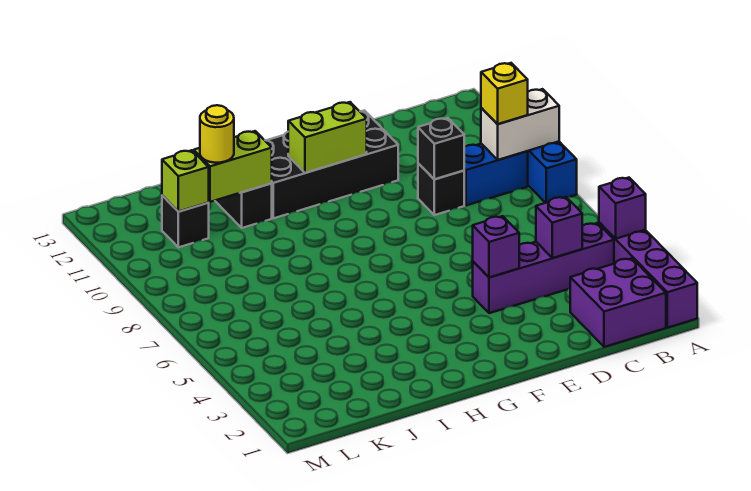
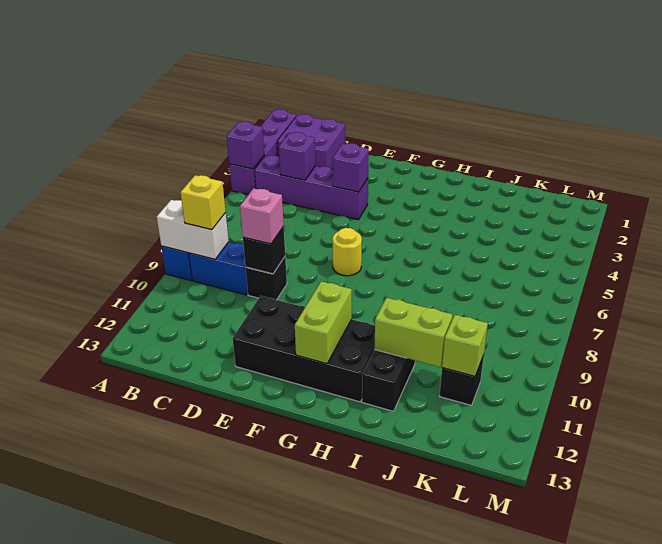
none -> pink 1x1 brick [240,188,284,244]
lime 1x2 brick [288,102,367,173] -> lime 1x2 brick turned to [295,281,352,364]
yellow 1x1 round brick [200,105,234,163] -> yellow 1x1 round brick moved to [332,228,362,276]

